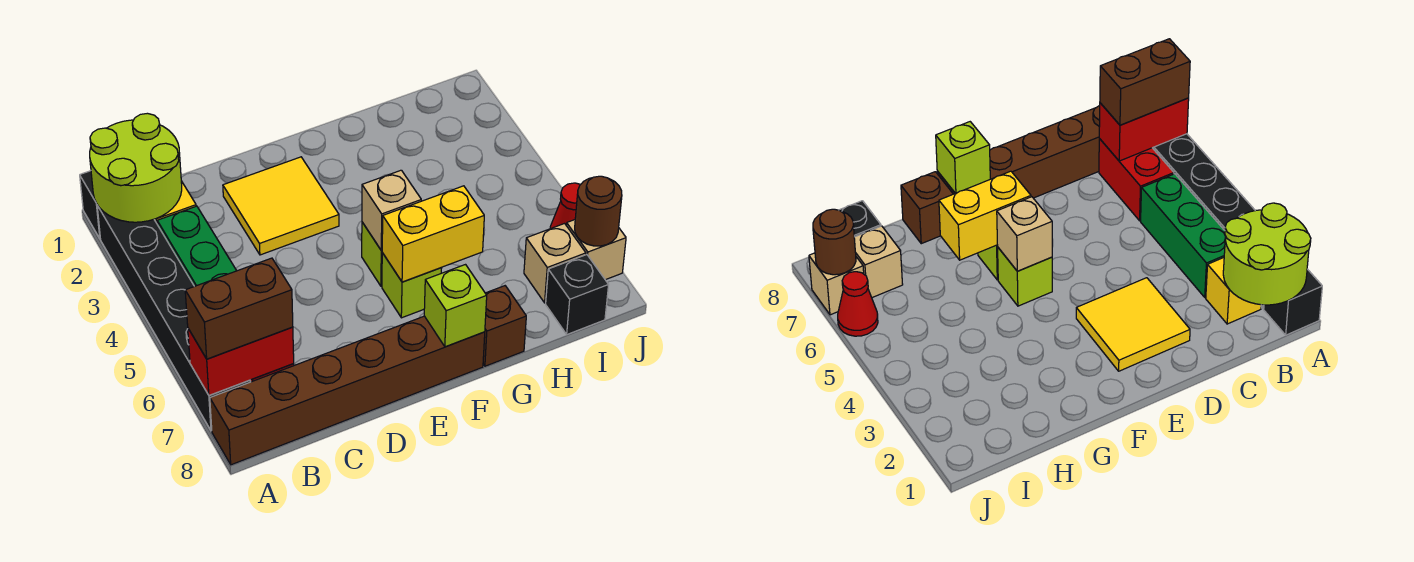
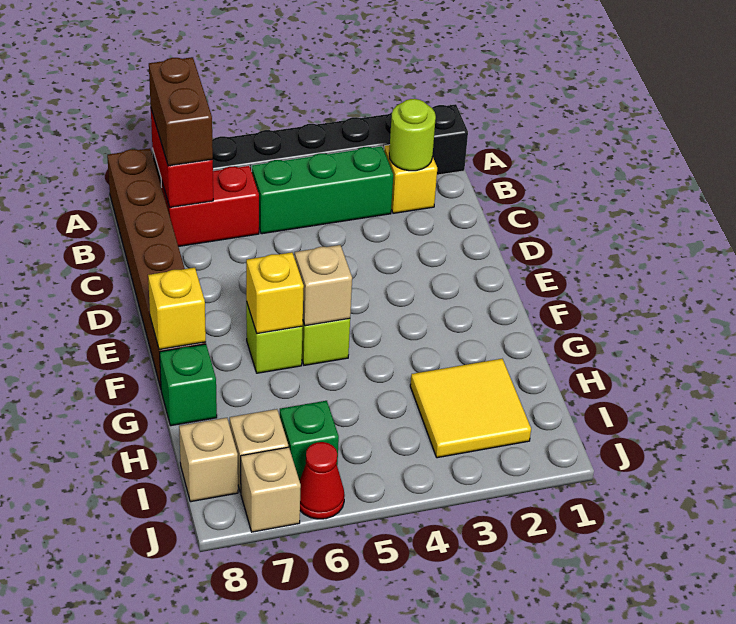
lime 2x2 round brick [90,113,182,222] -> lime 1x1 round brick [389,99,436,171]
yellow 2x2 tile [223,157,339,255] -> yellow 2x2 tile moved to [410,359,531,458]
yellow 1x2 brick [382,186,484,282] -> yellow 1x1 brick [246,252,304,333]
lime 1x1 brick [424,265,487,347] -> yellow 1x1 brick [148,268,206,349]
brown 1x1 brick [483,286,526,366] -> green 1x1 brick [160,344,217,426]
none -> green 1x1 brick [280,401,339,481]
black 1x1 brick [546,255,608,334] -> tan 1x1 brick [179,418,238,502]
brown 1x1 round brick [575,176,622,246] -> none

